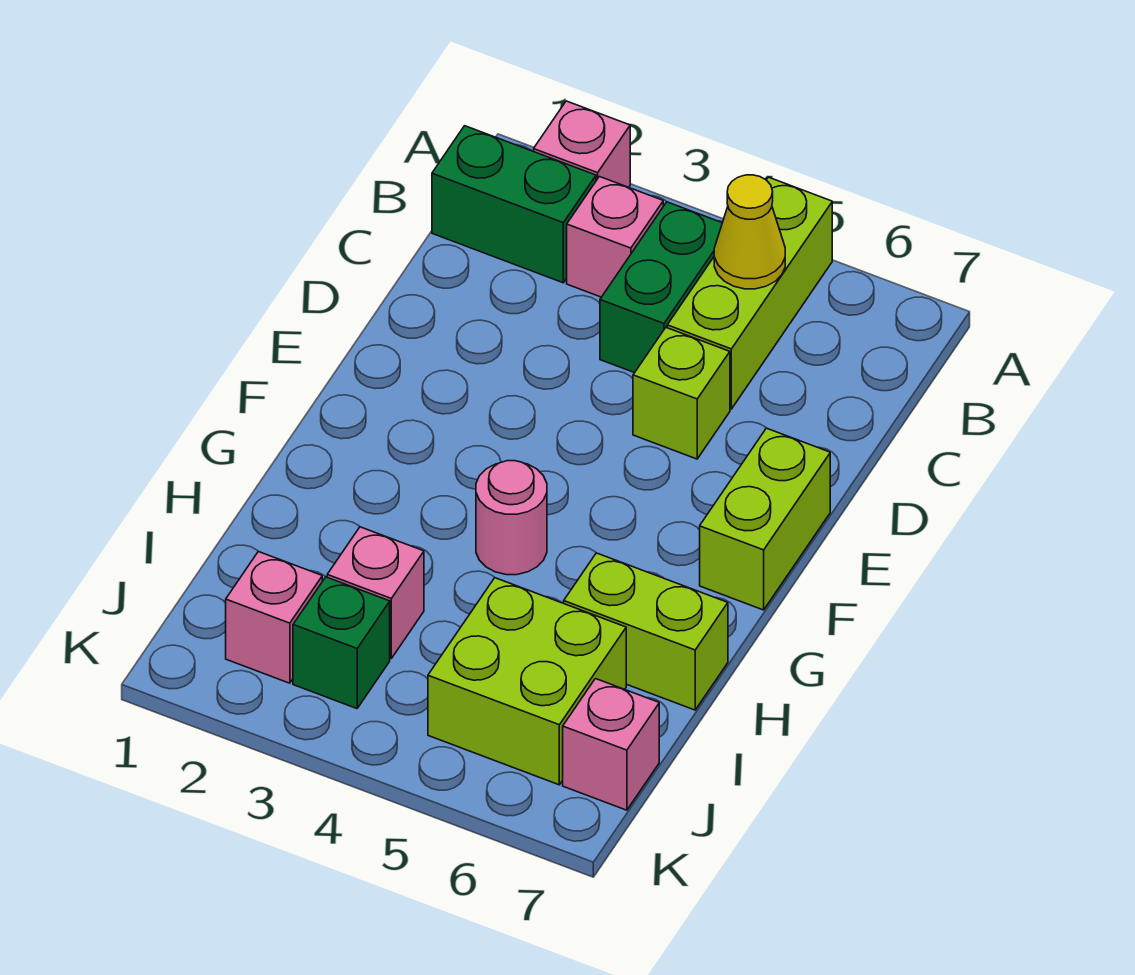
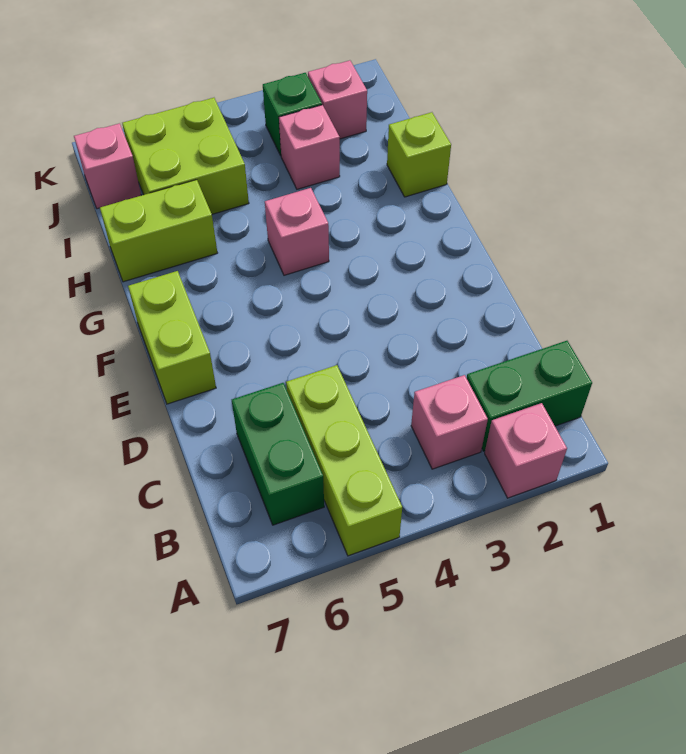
green 1x2 brick [600,202,722,373] -> green 1x2 brick moved to [232,383,324,525]
yellow 1x1 cone [714,175,785,289] -> none
lime 1x1 brick [633,328,730,459] -> lime 1x1 brick moved to [387,112,451,197]
pink 1x1 round brick [476,461,547,575] -> pink 1x1 brick [265,188,329,275]

